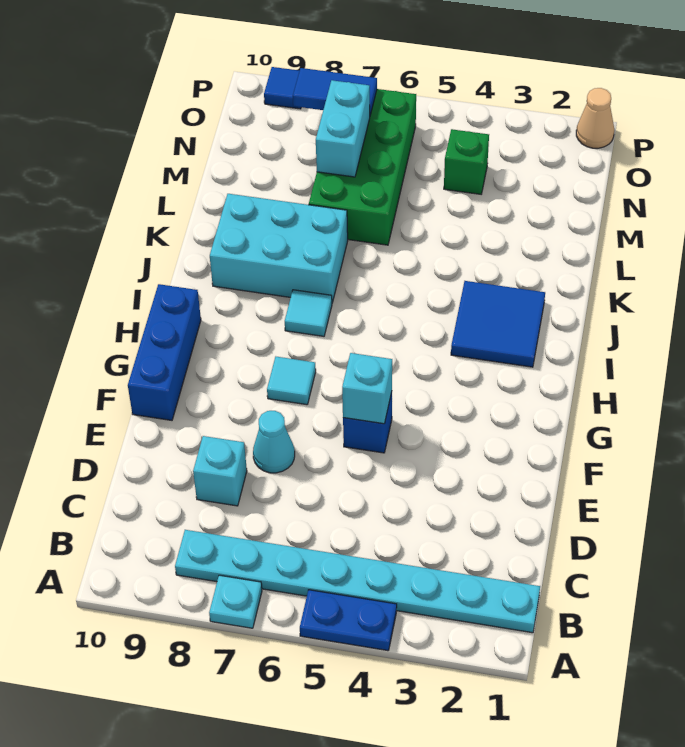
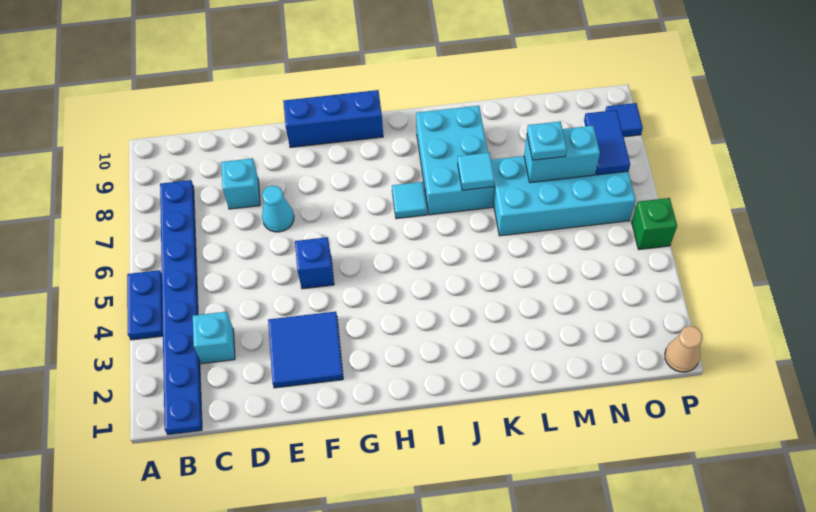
cyan 1x1 plate [209,575,262,628] -> cyan 1x1 plate moved to [527,121,567,160]
cyan 1x8 plate [175,530,540,633] -> blue 1x8 plate [160,180,202,435]
cyan 1x1 brick [342,353,392,424] -> cyan 1x1 brick moved to [193,311,235,364]
cyan 1x1 tile [267,357,316,405] -> cyan 1x1 tile moved to [458,152,495,190]
blue 2x2 tile [451,281,545,367] -> blue 2x2 tile moved to [268,311,343,388]
green 2x4 brick [309,89,416,245] -> cyan 2x4 brick [491,156,635,236]
green 1x1 brick [444,129,489,194] -> green 1x1 brick moved to [632,198,677,250]

